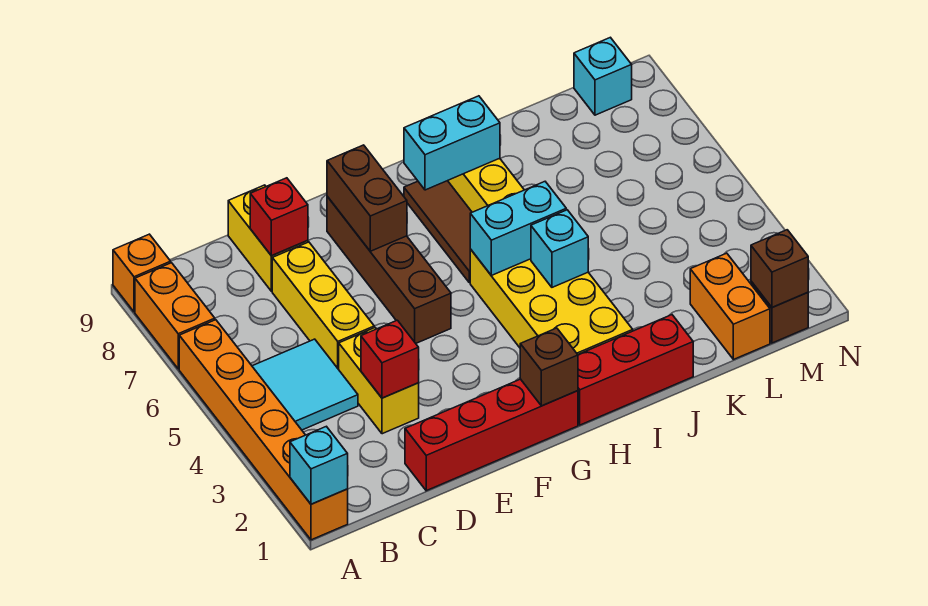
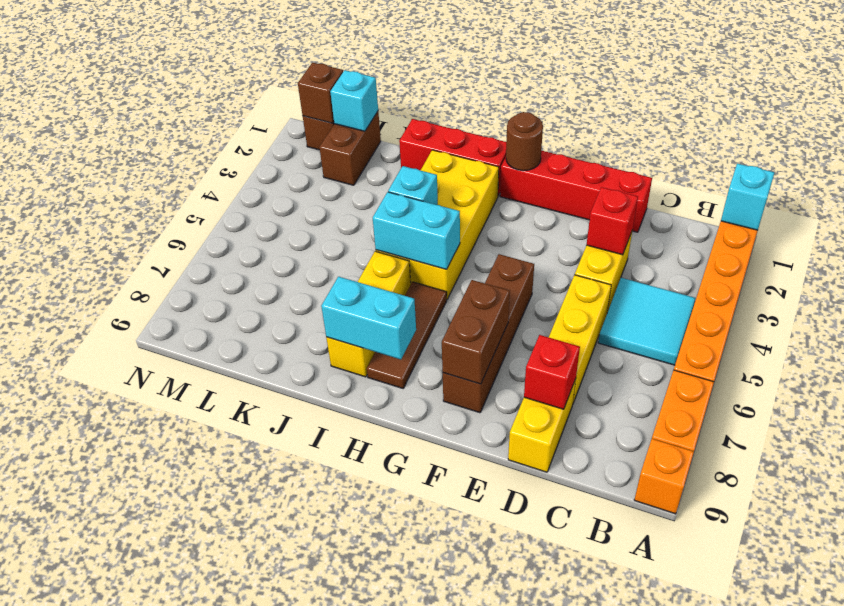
brown 1x1 brick [520,328,578,406] -> brown 1x1 round brick [506,112,543,171]
orange 1x2 brick [690,253,770,360] -> brown 1x2 brick [319,112,381,185]
cyan 1x1 brick [574,37,632,115] -> cyan 1x1 brick moved to [330,70,378,131]

